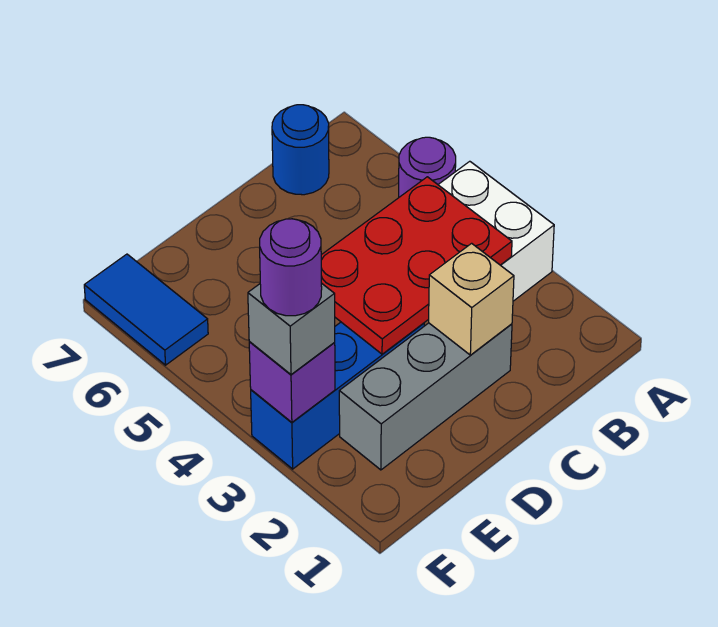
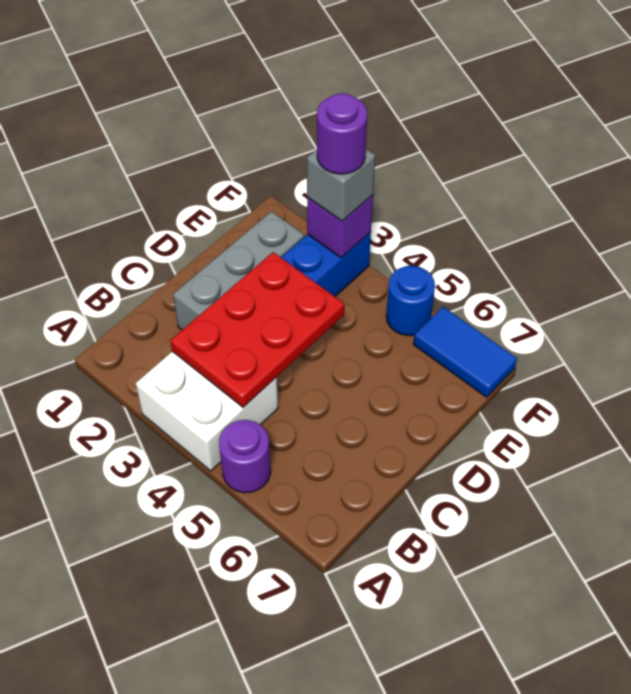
blue 1x1 round brick [272,105,329,195] -> blue 1x1 round brick moved to [386,266,435,335]
tan 1x1 brick [429,243,514,355] -> none

